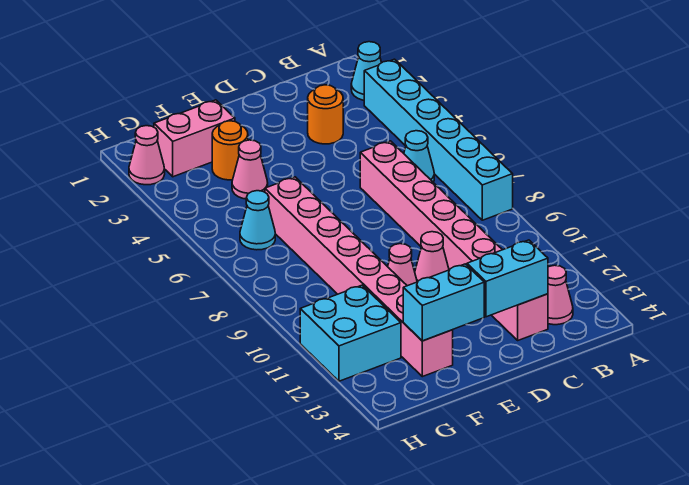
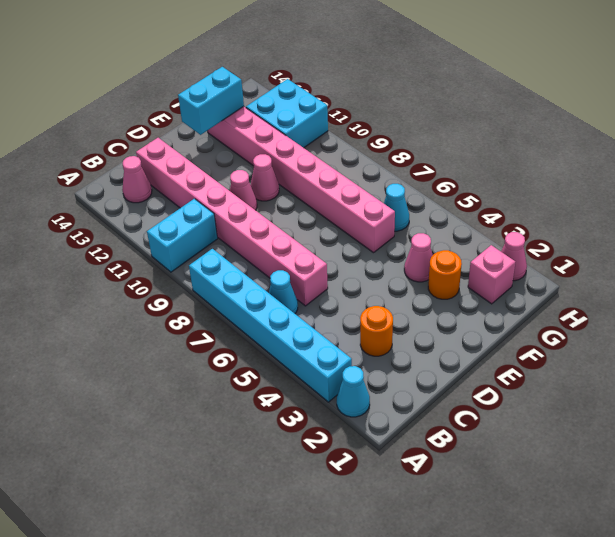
cyan 1x2 brick [467,240,548,317] -> cyan 1x2 brick moved to [147,199,217,272]
pink 1x2 brick [154,100,235,177] -> pink 1x1 brick [468,245,515,304]

